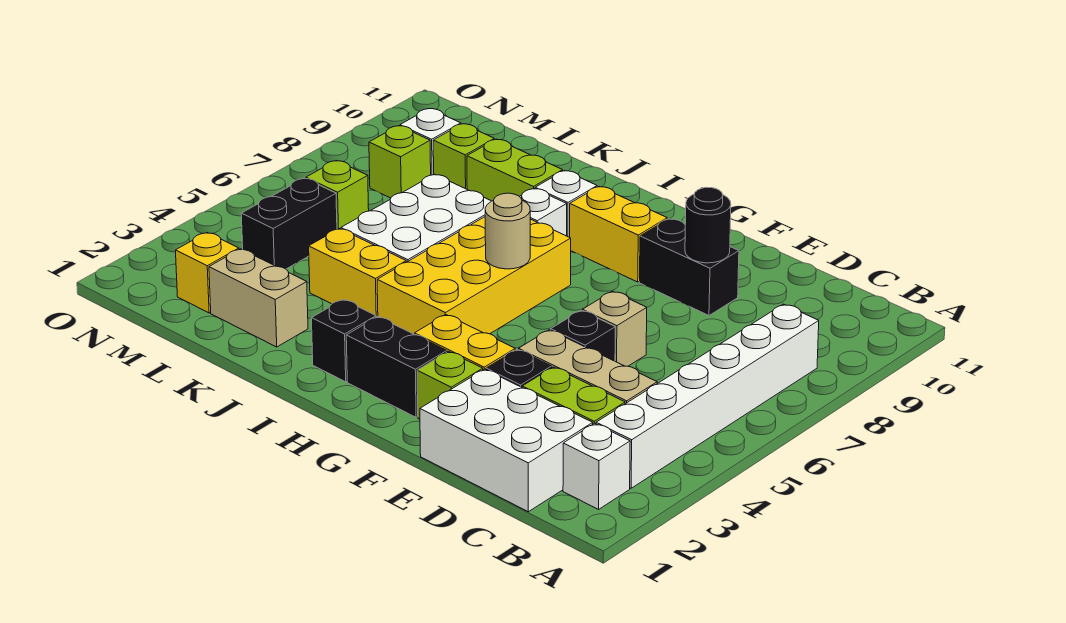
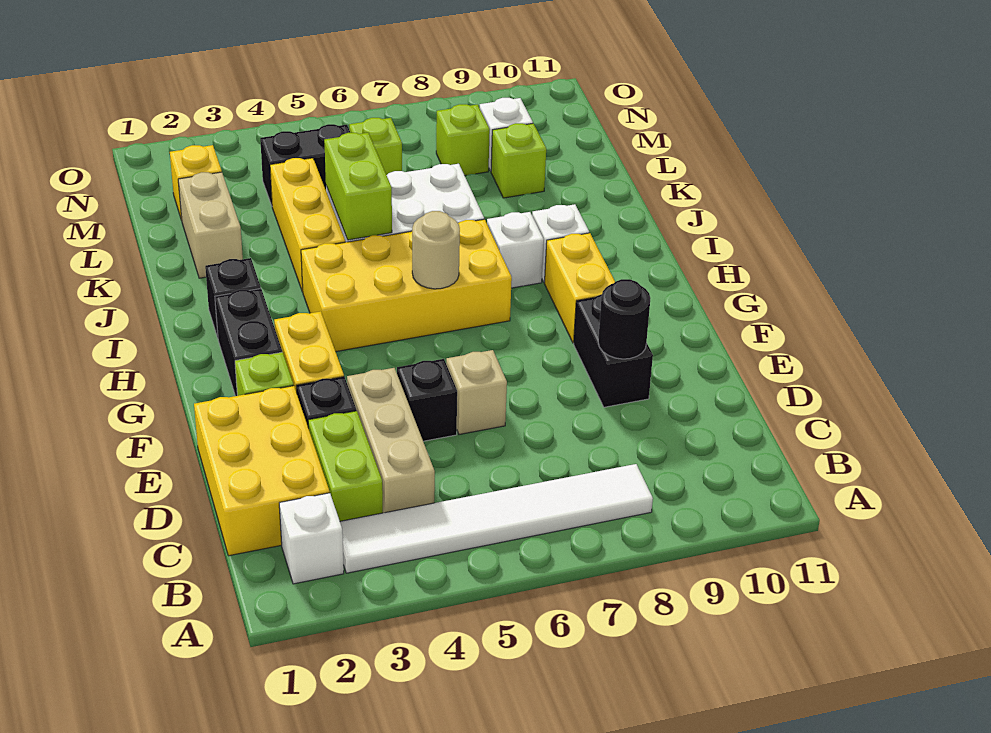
white 1x6 brick [596,304,819,488] -> white 1x6 tile [340,464,653,573]
white 2x3 brick [420,369,593,512] -> yellow 2x3 brick [194,386,330,556]
yellow 1x2 brick [309,229,406,317] -> yellow 1x3 brick [270,158,345,292]
lime 1x2 brick [467,139,563,201] -> lime 1x2 brick moved to [324,133,392,240]

